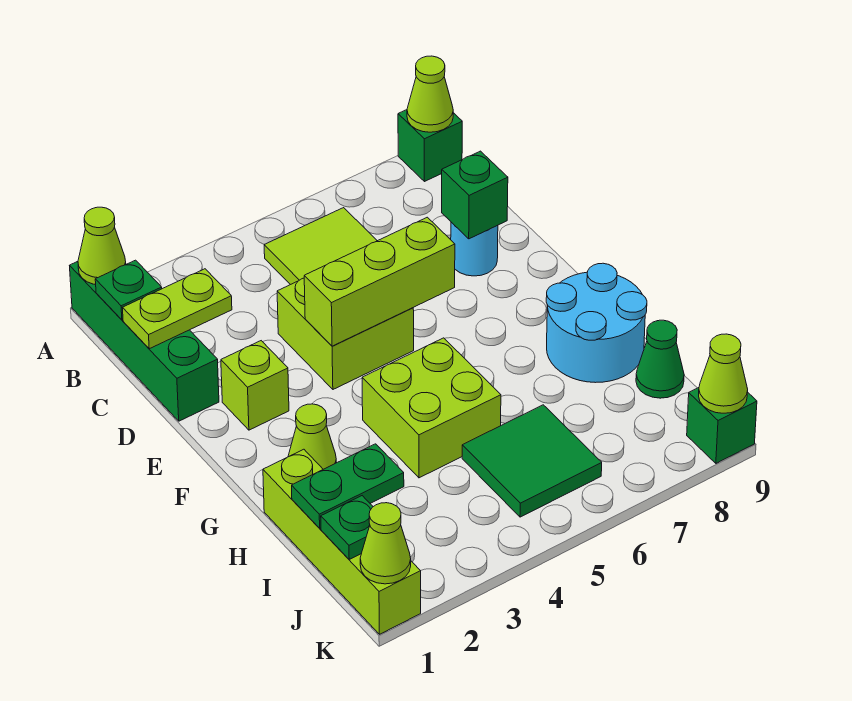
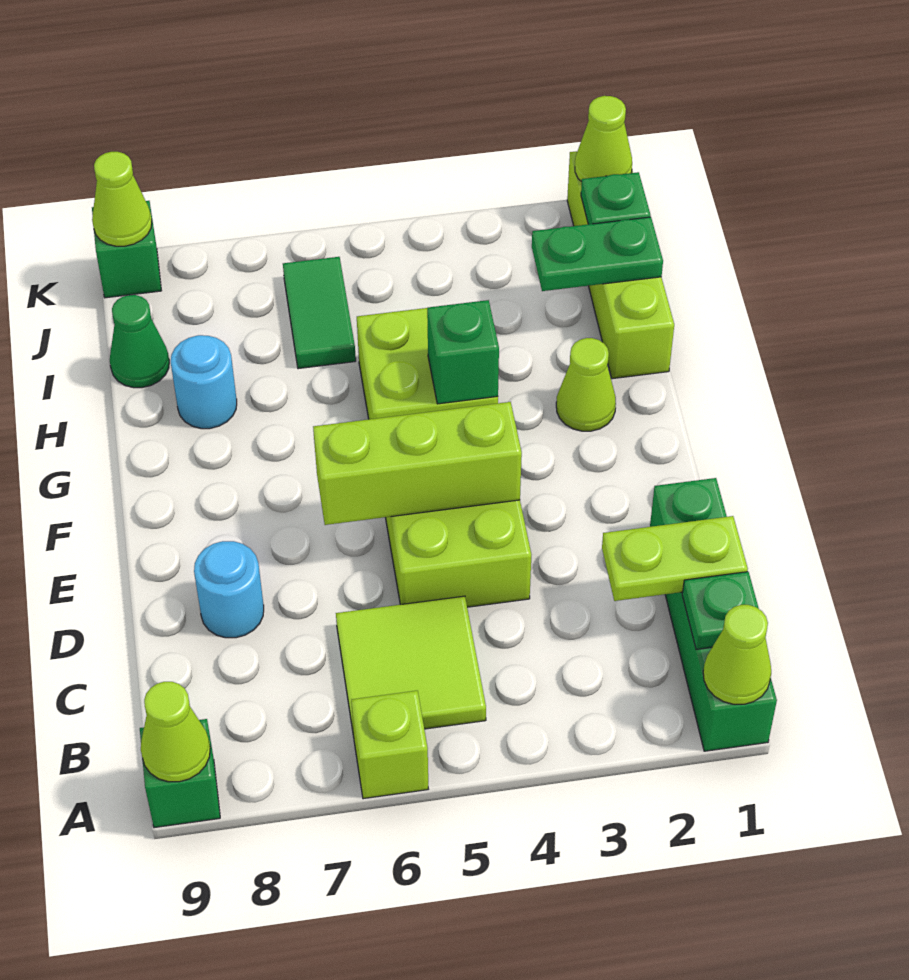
green 1x1 brick [442,151,508,239] -> green 1x1 brick moved to [427,300,499,404]
lime 1x1 brick [221,341,289,430] -> lime 1x1 brick moved to [351,691,428,799]
cyan 2x2 round brick [546,263,647,383] -> cyan 1x1 round brick [171,335,237,429]
green 2x2 tile [462,405,602,517] -> green 1x2 tile [283,257,356,369]

